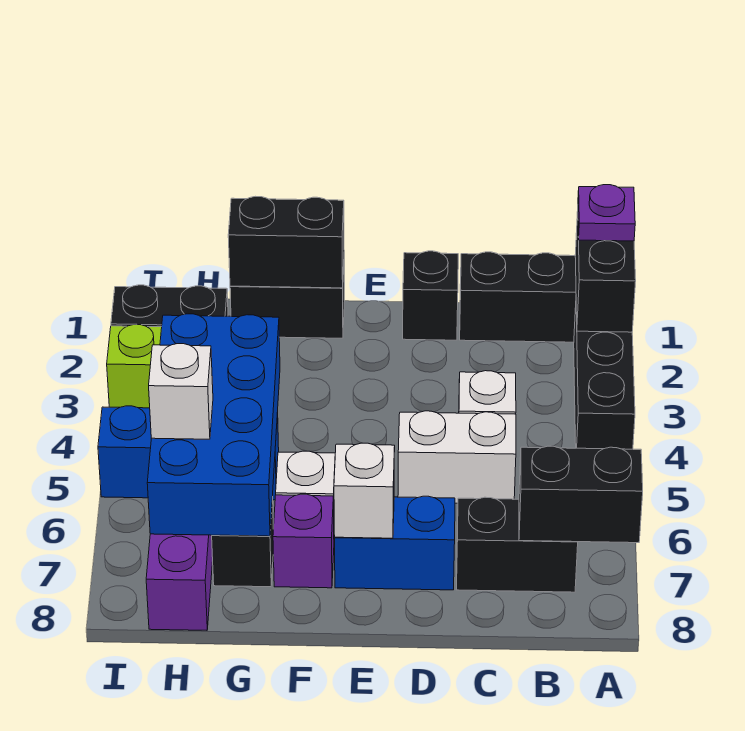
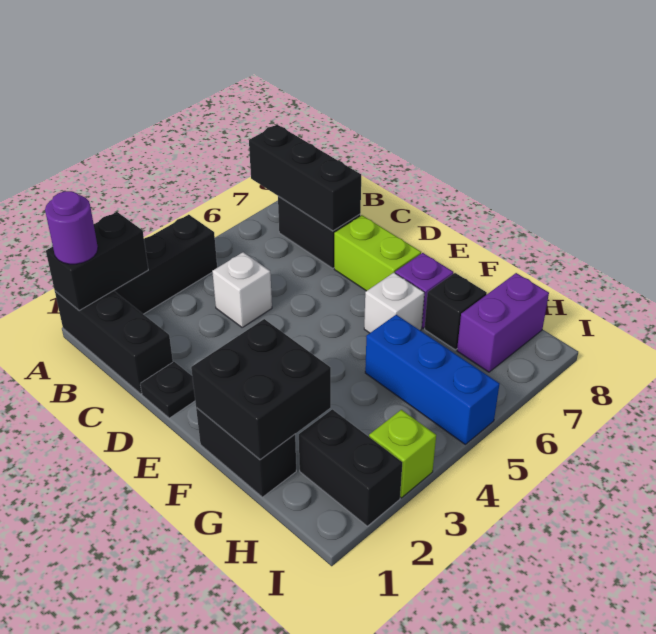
purple 1x1 plate [578,185,635,241] -> purple 1x1 round brick [45,191,98,264]
black 1x2 brick [519,446,643,543] -> black 1x3 brick [249,125,361,231]
white 1x2 brick [398,411,516,503] -> none
black 1x1 brick [403,251,458,340] -> black 1x1 plate [140,362,195,418]
blue 1x2 brick [335,496,455,590] -> lime 1x2 brick [334,215,421,291]
white 1x1 brick [334,443,395,538] -> none
black 1x2 brick [228,196,344,288] -> black 2x2 brick [191,319,331,460]
blue 2x4 brick [147,314,280,536] -> none
white 1x1 brick [149,344,213,439] -> none

